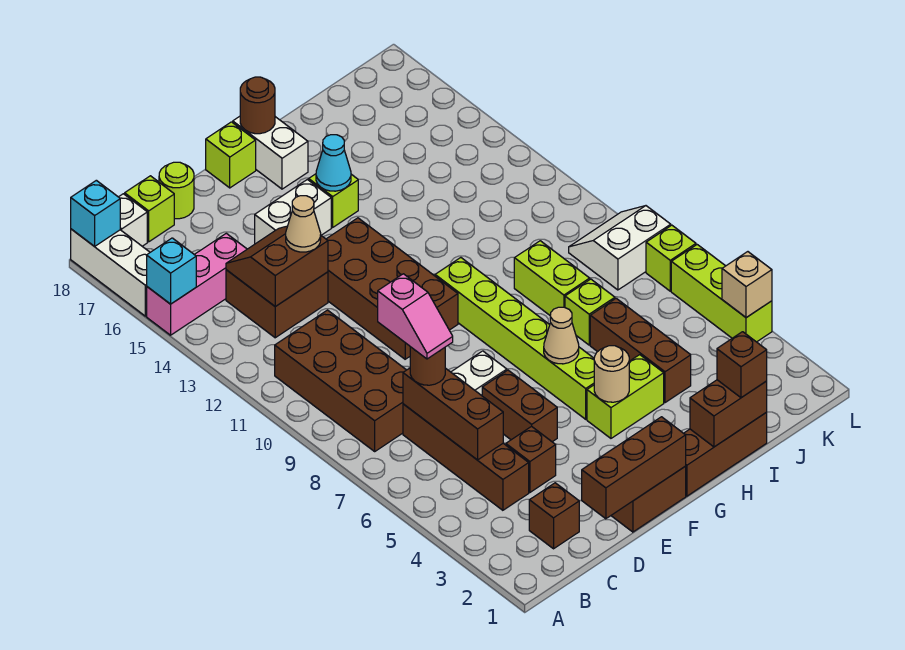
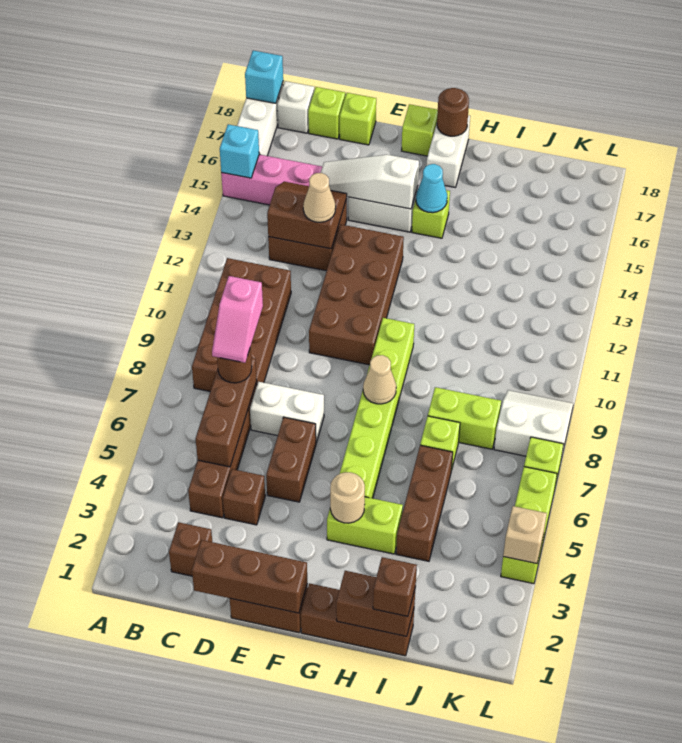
none -> white 1x3 slope [321,155,419,209]
lime 1x1 round brick [159,162,194,219] -> lime 1x1 brick [340,93,376,145]
tan 1x1 cone [544,307,579,364] -> tan 1x1 cone moved to [363,355,396,404]
lime 1x2 brick [514,241,590,315] -> lime 1x2 brick turned to [428,387,501,449]

